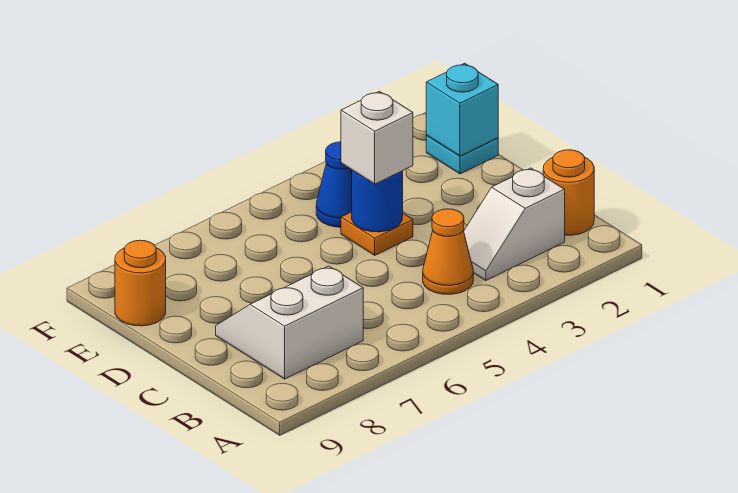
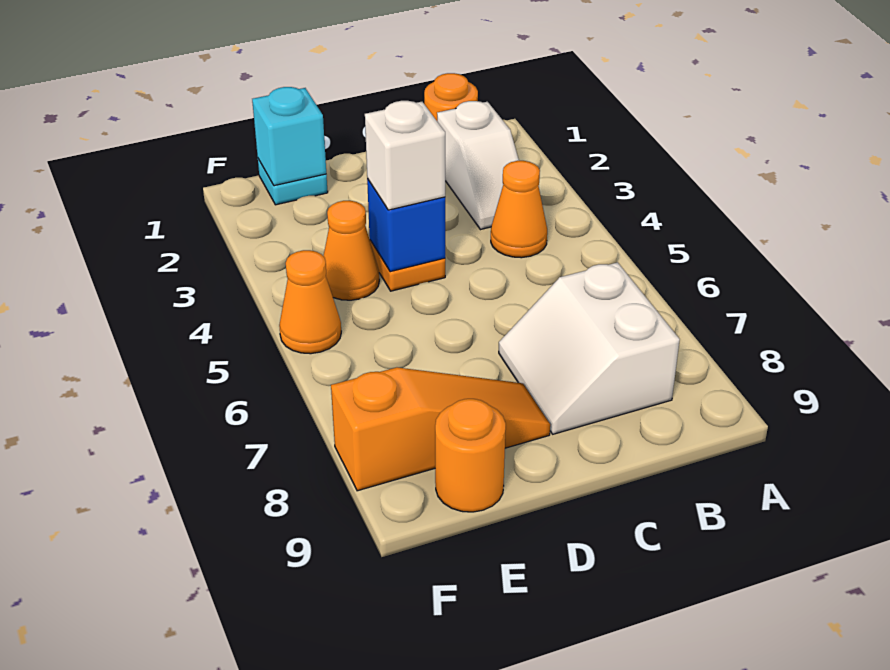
blue 1x1 round brick [352,170,403,232] -> blue 1x1 brick [367,178,445,272]
none -> orange 1x3 slope [331,367,550,491]
blue 1x1 cone [316,142,352,227] -> orange 1x1 cone [324,201,379,300]
none -> orange 1x1 cone [279,250,341,354]

